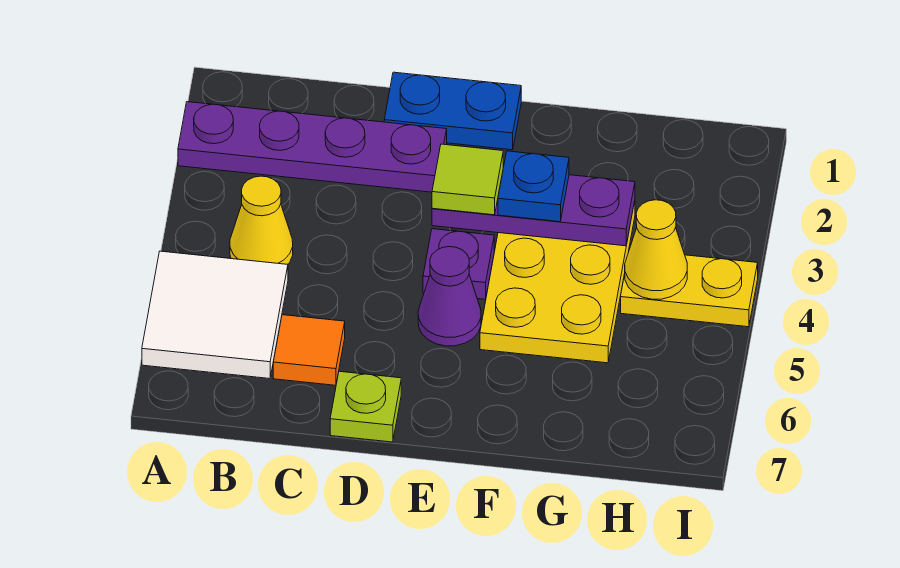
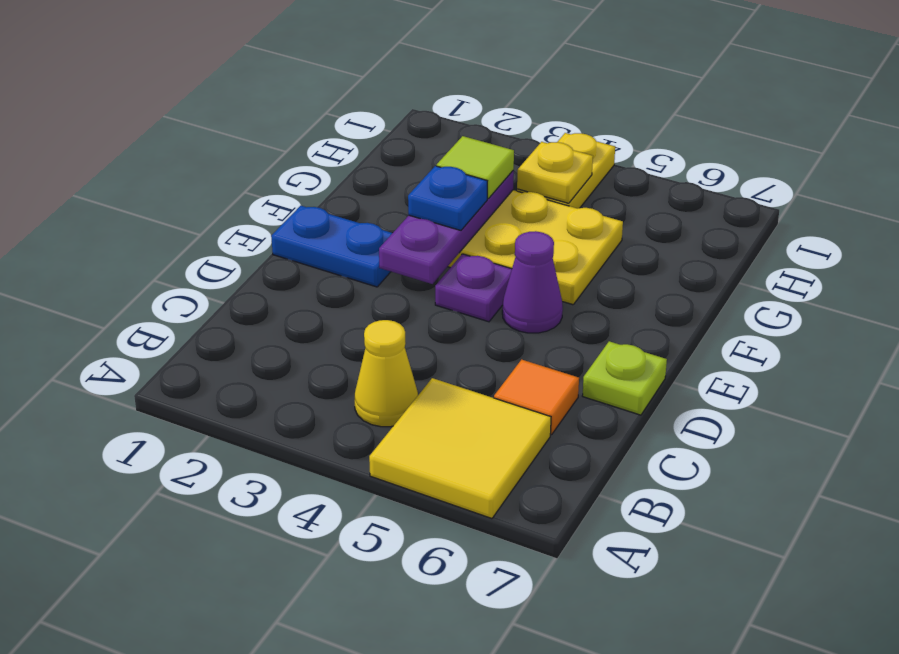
purple 1x4 plate [178,102,447,192] -> none
white 2x2 tile [142,251,288,379] -> yellow 2x2 tile [369,378,551,519]
blue 1x2 plate [384,72,521,150] -> blue 1x2 plate turned to [271,206,392,287]
lime 1x1 tile [432,144,503,215] -> lime 1x1 tile moved to [437,136,514,199]
yellow 1x1 cone [625,200,687,299] -> yellow 1x1 plate [517,142,593,203]

